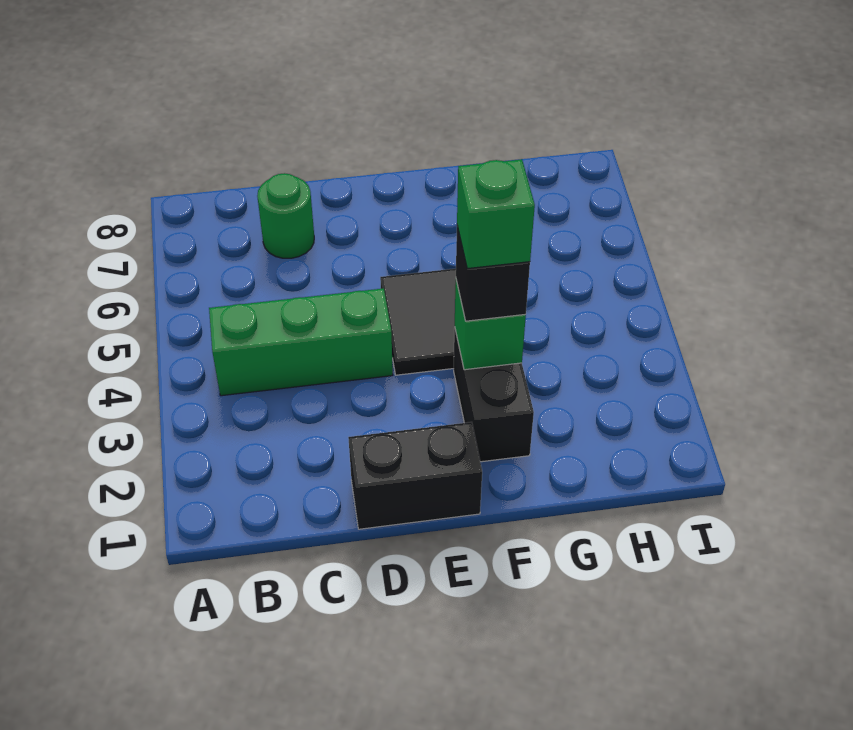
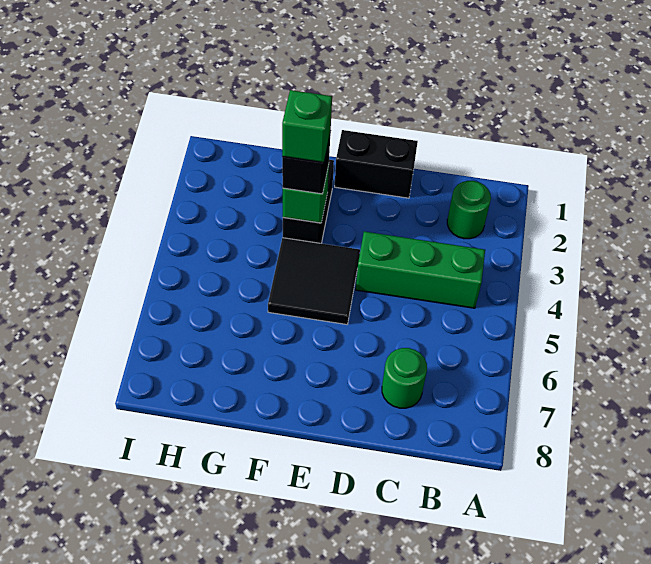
none -> green 1x1 round brick [447,181,491,239]

